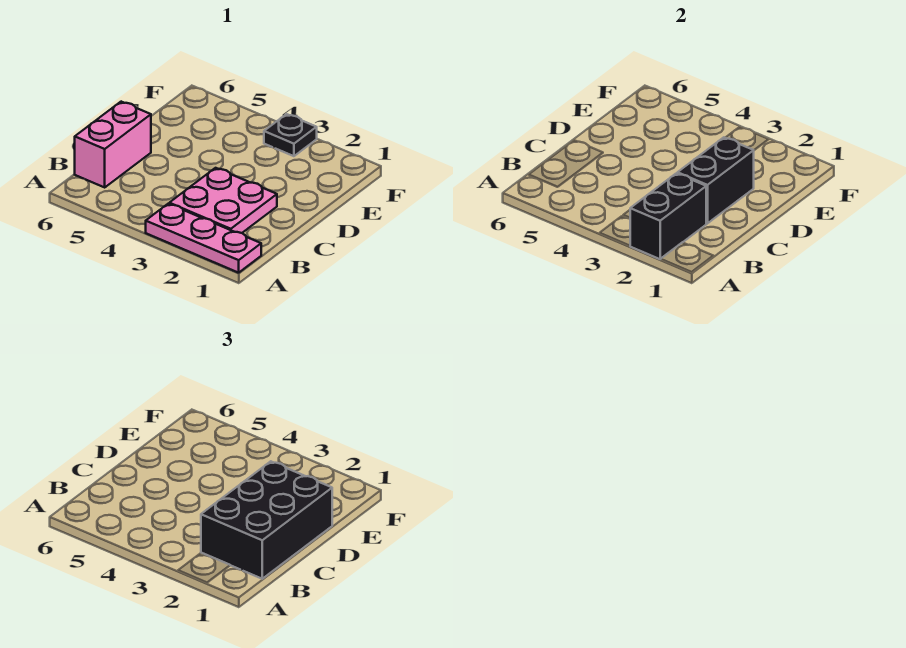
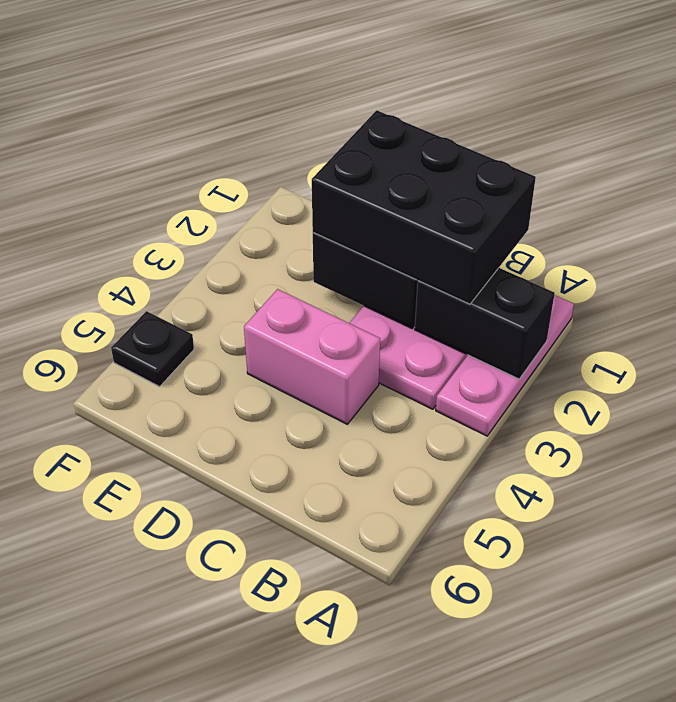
pink 1x2 brick [75,102,151,187] -> pink 1x2 brick moved to [244,289,380,424]
black 1x1 plate [264,114,317,156] -> black 1x1 plate moved to [111,311,194,387]

